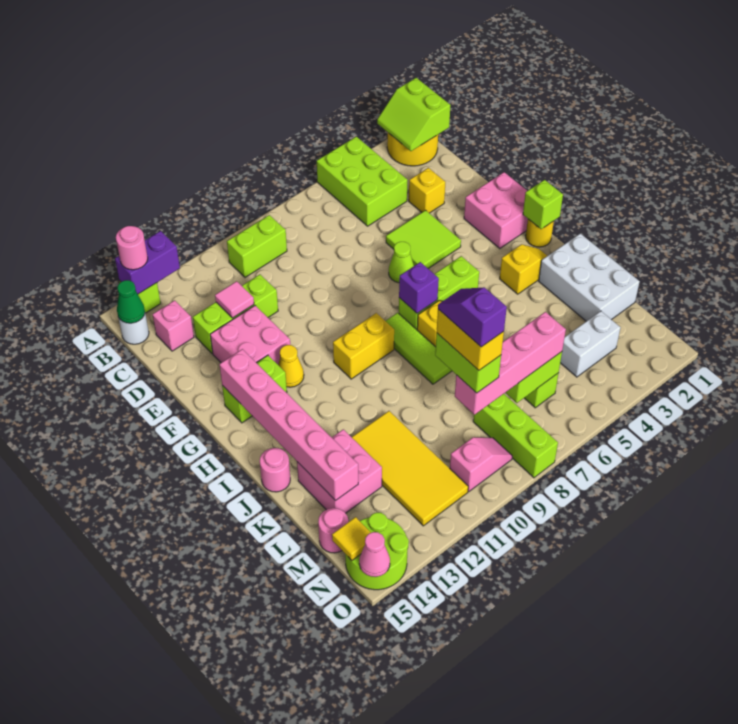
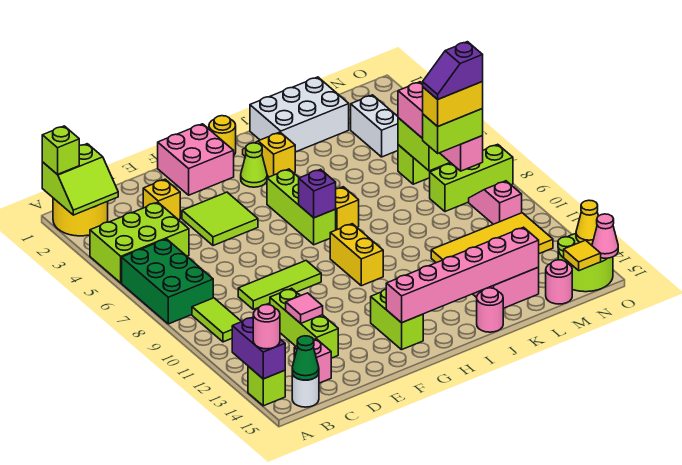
none -> green 2x3 brick [122,239,213,324]
lime 1x2 brick [227,215,287,277] -> lime 1x2 tile [192,298,242,342]
pink 2x2 brick [210,306,290,364] -> none
lime 1x1 cone [389,242,414,283] -> lime 1x1 cone moved to [241,143,267,187]
yellow 1x1 cone [278,345,304,387] -> yellow 1x1 cone moved to [576,200,598,245]
lime 1x1 brick [523,180,563,229] -> lime 1x1 brick moved to [42,126,79,174]
lime 1x3 tile [386,313,452,384] -> lime 1x3 tile moved to [238,261,321,309]

